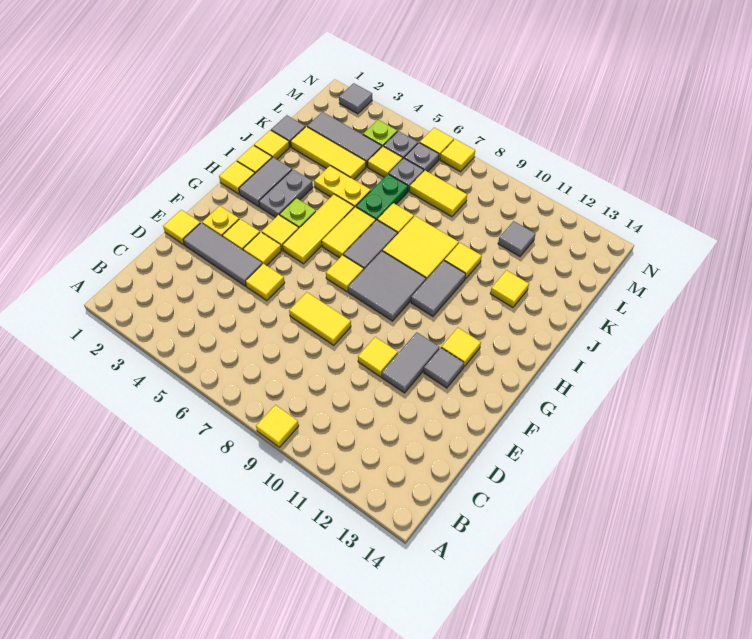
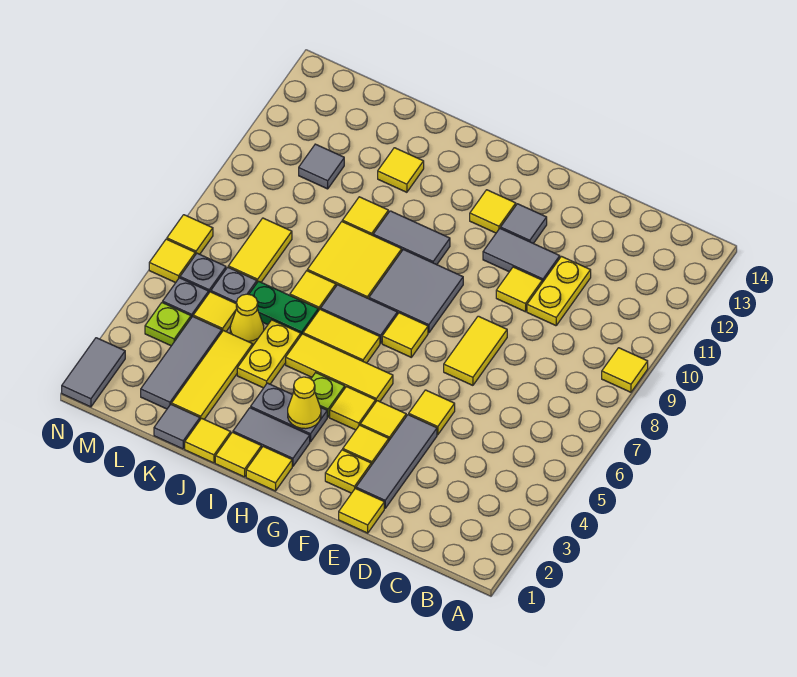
none -> yellow 1x2 plate [527,256,591,326]
none -> yellow 1x1 cone [288,377,321,429]
none -> yellow 1x1 cone [230,294,264,345]
grey 1x1 tile [339,83,372,114] -> grey 1x2 tile [62,338,125,407]

